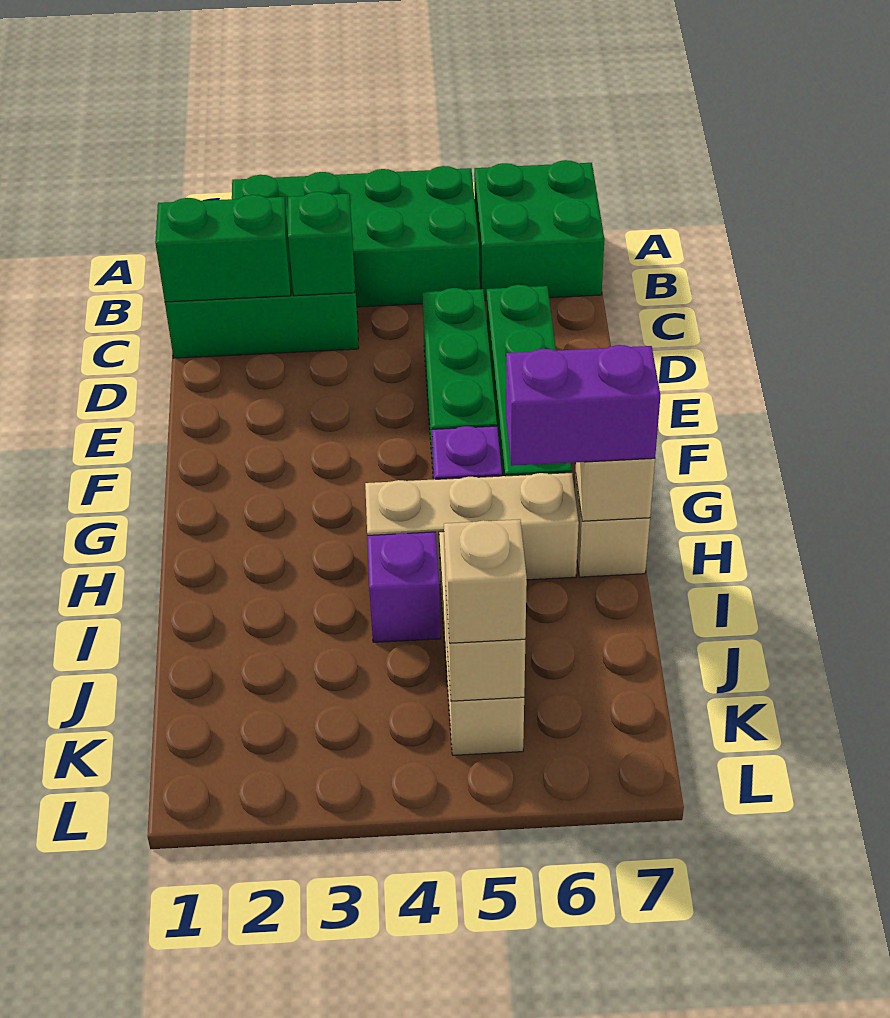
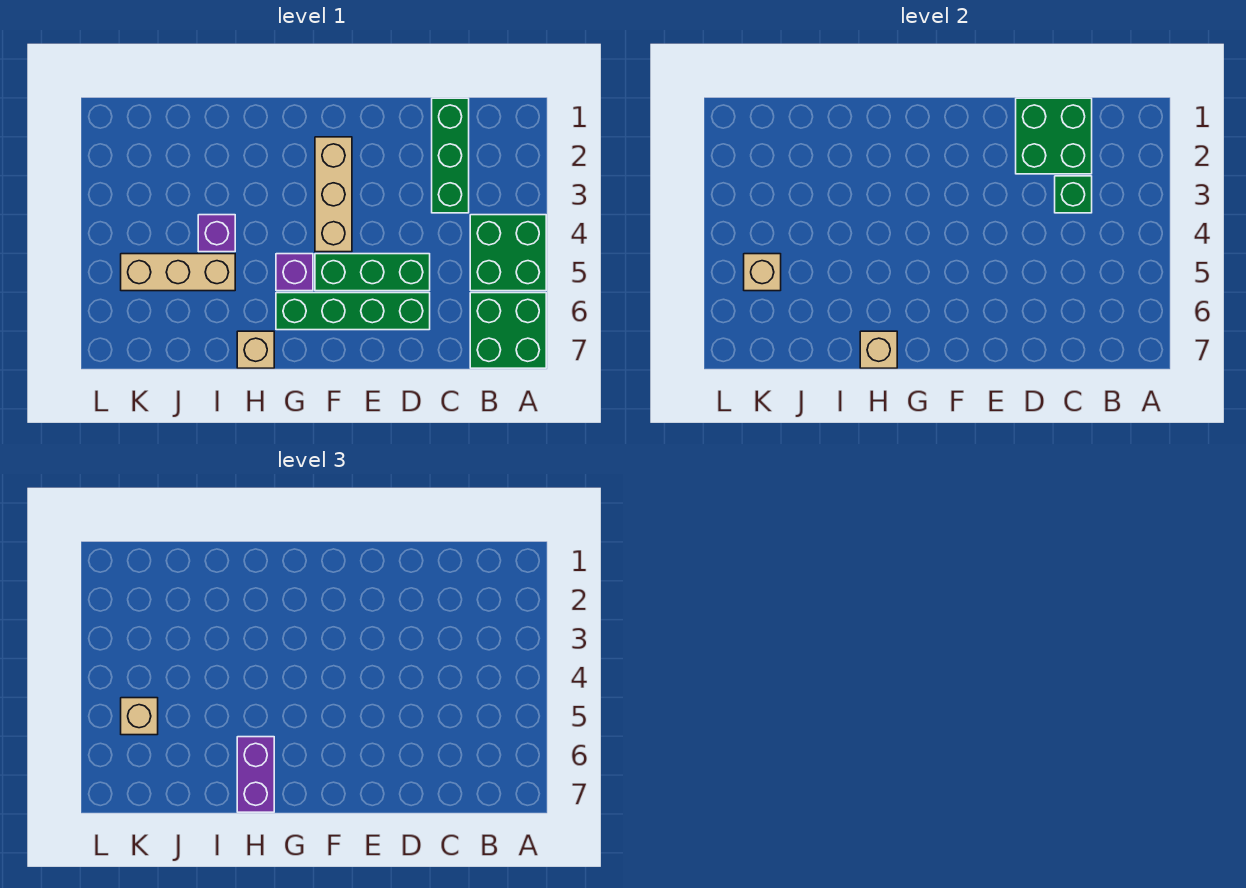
green 2x4 brick [232,166,479,307] -> green 2x2 brick [470,215,546,291]
green 1x2 brick [155,195,291,302] -> green 2x2 brick [1016,98,1092,174]
tan 1x3 brick [365,473,579,584] -> tan 1x3 brick moved to [315,137,352,252]

